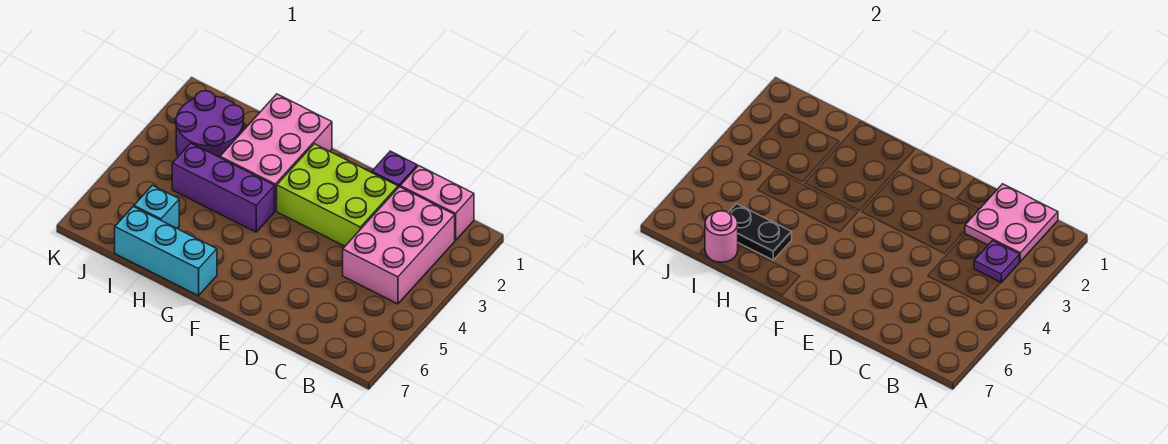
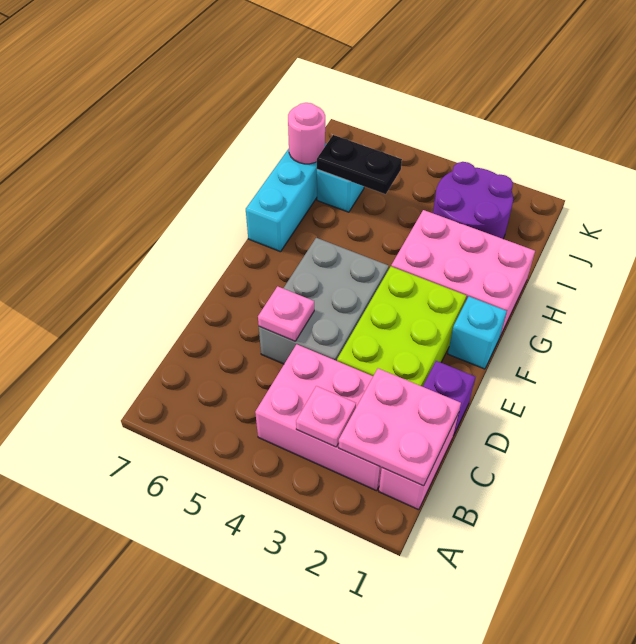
purple 1x1 plate [974,241,1019,283] -> pink 1x1 plate [296,386,356,447]
none -> grey 2x3 brick [259,238,389,364]
none -> pink 1x1 plate [258,286,314,341]
none -> cyan 1x1 brick [448,297,507,369]
purple 1x3 brick [172,143,274,232] -> none
black 1x2 plate [729,204,792,260] -> black 1x2 plate turned to [317,135,402,194]

